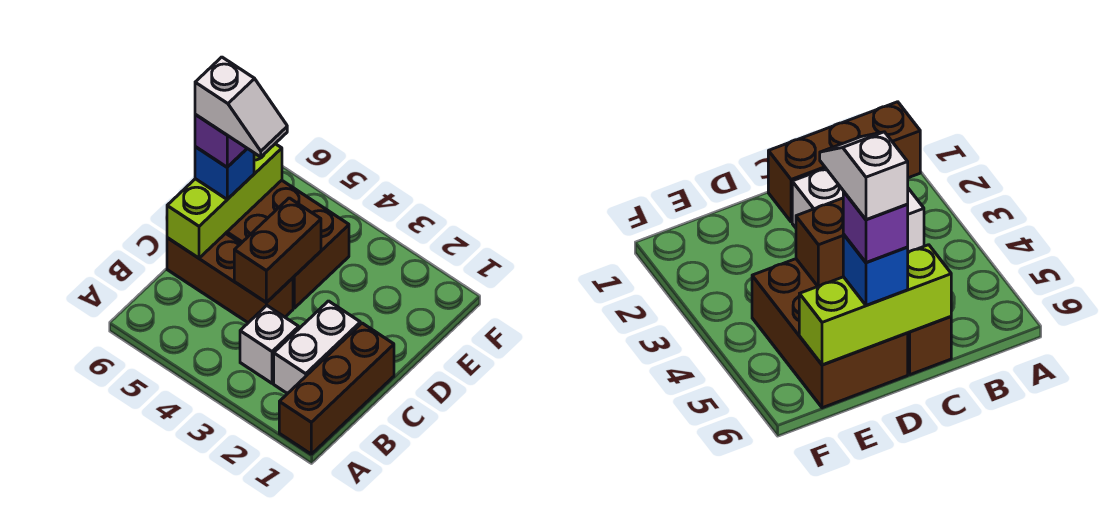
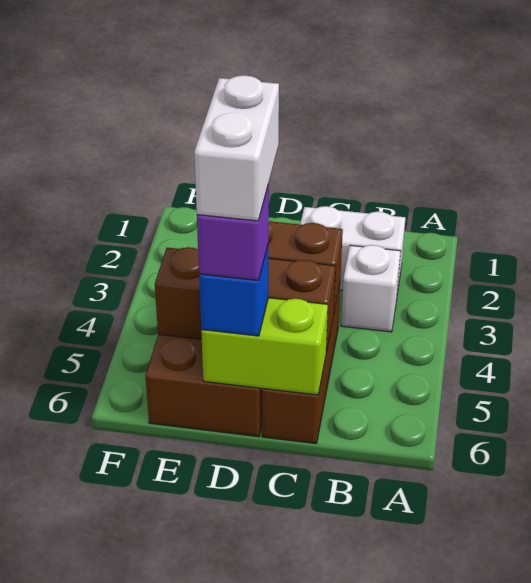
brown 1x3 brick [279,323,394,454] -> brown 1x3 brick moved to [155,247,335,352]
lime 1x3 brick [167,144,282,258] -> lime 1x2 brick [201,298,328,395]
white 1x2 slope [195,57,287,157] -> white 1x2 brick [194,75,279,221]

